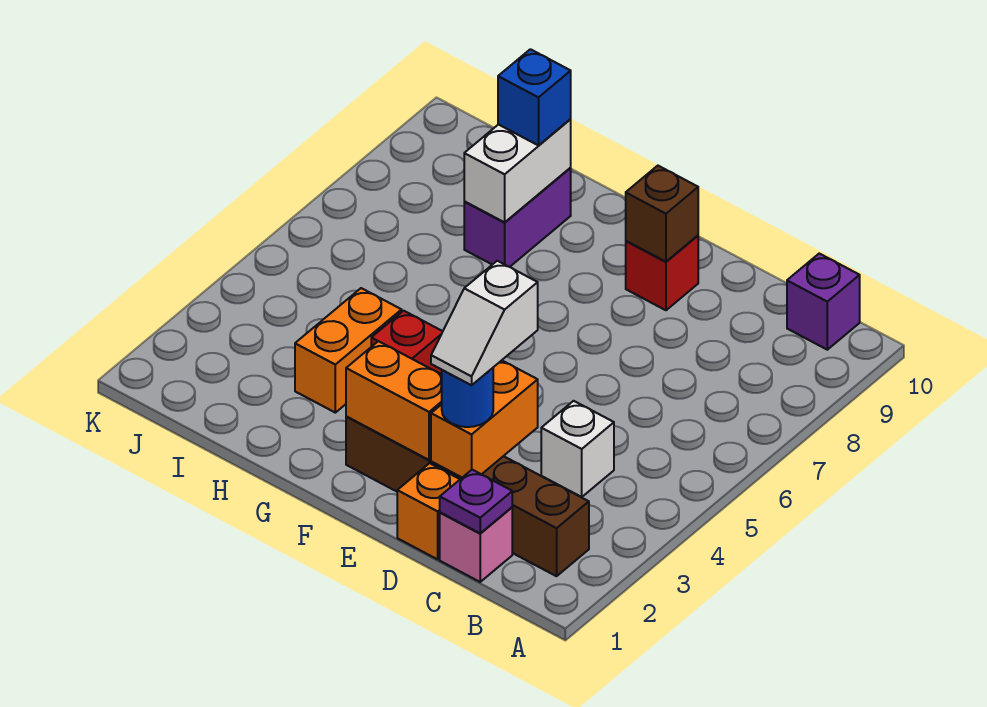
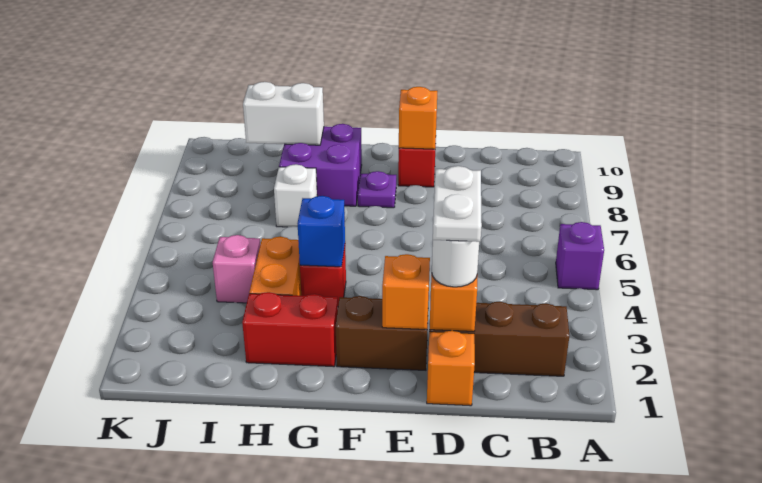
purple 1x1 brick [787,254,860,350] -> purple 1x1 brick moved to [556,222,604,290]
pink 1x1 brick [440,507,512,582] -> pink 1x1 brick moved to [213,235,261,303]
purple 1x1 plate [440,470,512,533] -> purple 1x1 plate moved to [358,171,396,208]
white 1x1 brick [541,401,614,497] -> white 1x1 brick moved to [274,164,317,227]
blue 1x1 round brick [442,368,493,427] -> white 1x1 round brick [432,240,479,287]
white 1x2 slope [431,261,538,385] -> white 1x2 plate [433,166,482,242]
orange 1x2 brick [346,341,442,460] -> orange 1x1 brick [382,254,430,330]
brown 1x1 brick [626,166,698,262] -> orange 1x1 brick [399,87,437,149]
none -> red 1x2 brick [242,292,338,367]
purple 1x2 brick [464,168,571,267] -> purple 2x2 brick [279,124,362,206]
white 1x2 brick [464,119,571,222] -> white 1x2 brick turned to [243,82,324,145]
blue 1x1 brick [498,49,571,145] -> blue 1x1 brick moved to [297,196,345,267]

